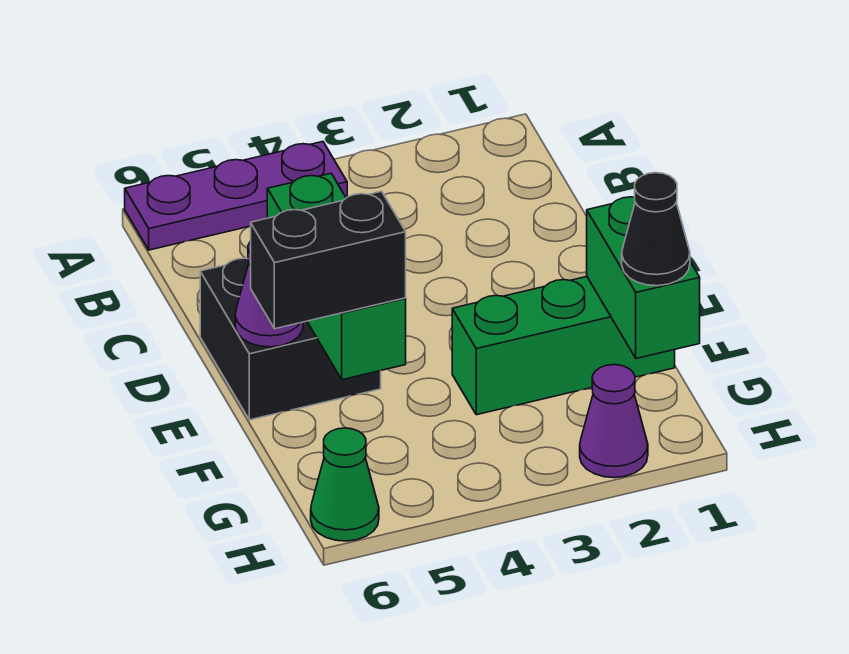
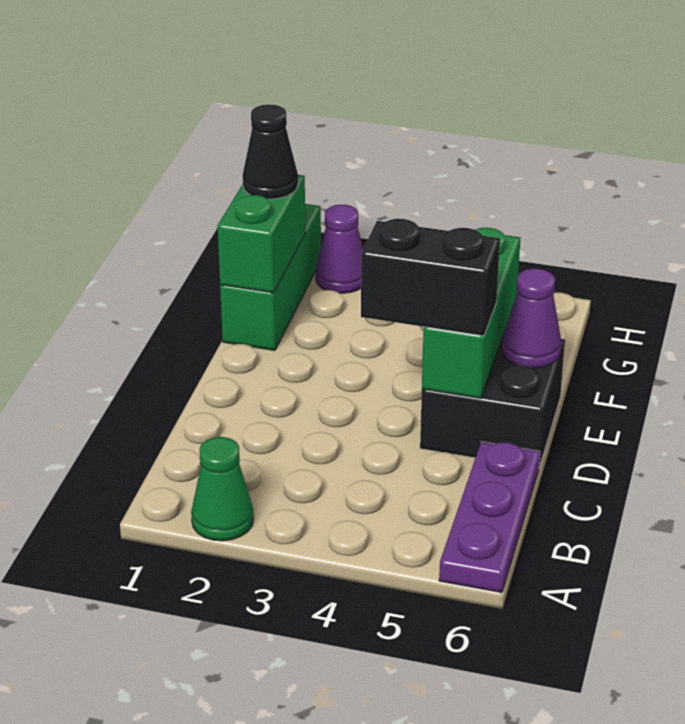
purple 1x3 plate [125,142,347,250] -> purple 1x3 plate turned to [439,442,540,593]
green 1x3 brick [452,277,675,415] -> green 1x3 brick turned to [220,204,321,350]
black 1x2 brick [251,191,406,329] -> black 1x2 brick moved to [361,219,500,336]
green 1x1 cone [311,428,379,541] -> green 1x1 cone moved to [191,437,254,541]

